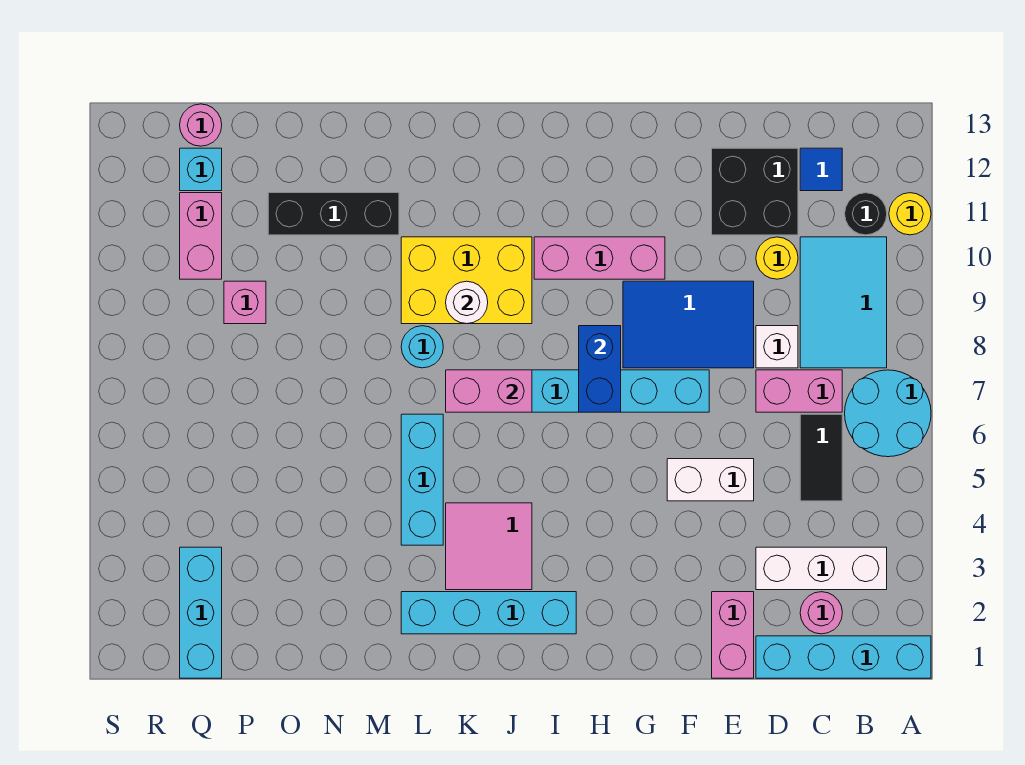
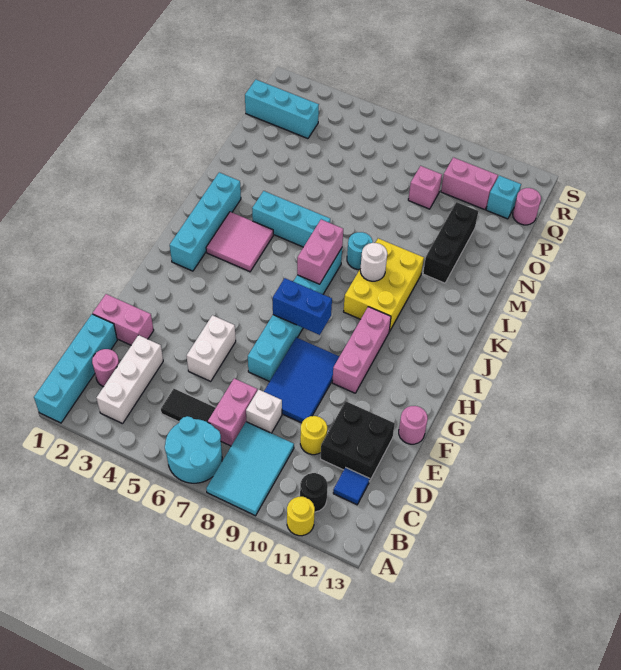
cyan 2x3 tile [800,237,887,368] -> cyan 2x3 tile turned to [206,422,294,516]
none -> pink 1x1 round brick [399,406,428,444]

